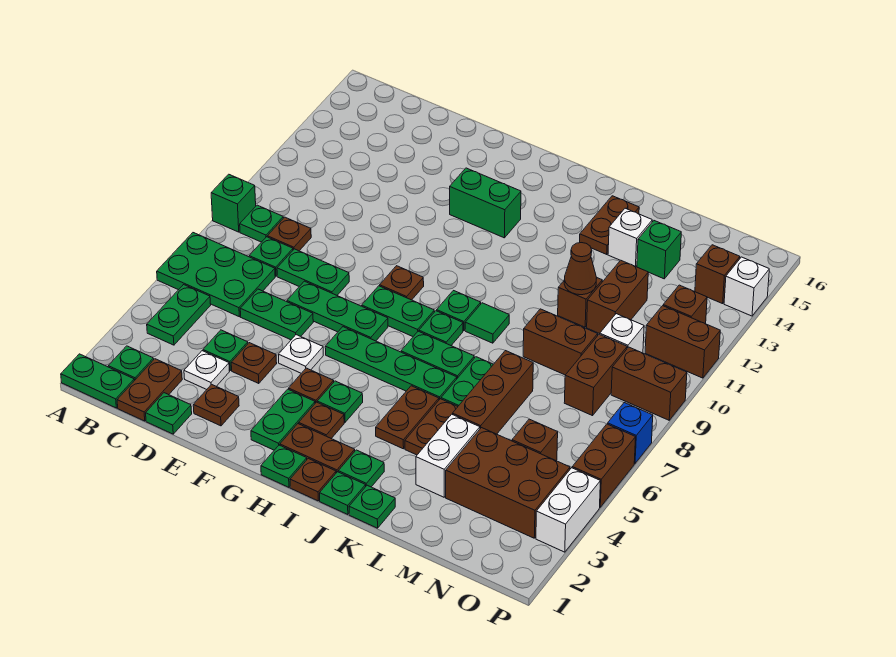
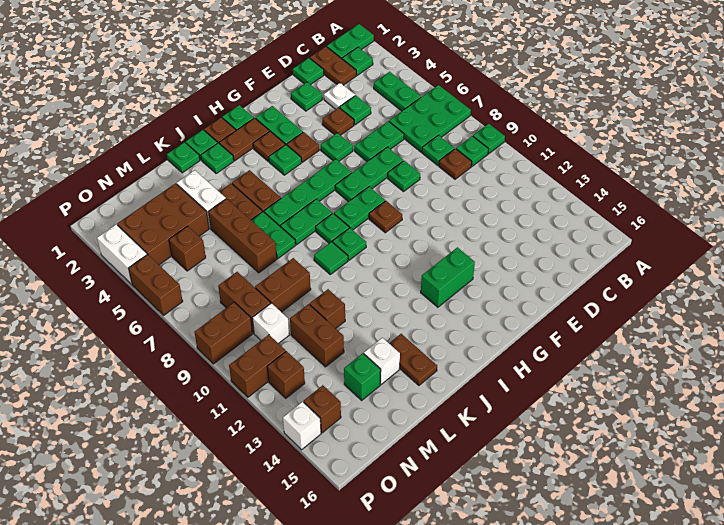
green 1x1 brick [211,174,256,232] -> green 1x1 plate [473,124,505,154]
green 1x2 plate [277,249,349,295] -> green 1x1 plate [388,161,420,192]
brown 1x1 plate [193,384,239,426] -> green 1x1 plate [291,82,322,111]
white 1x1 plate [278,335,323,373] -> green 1x1 plate [321,133,353,161]
brown 1x1 cone [564,243,597,295] -> none
blue 1x1 brick [608,403,653,463] -> none

